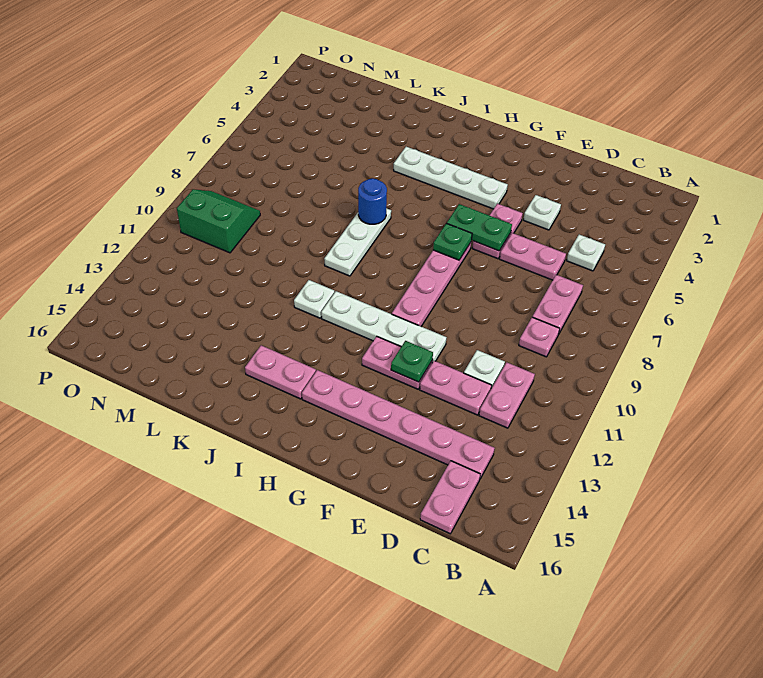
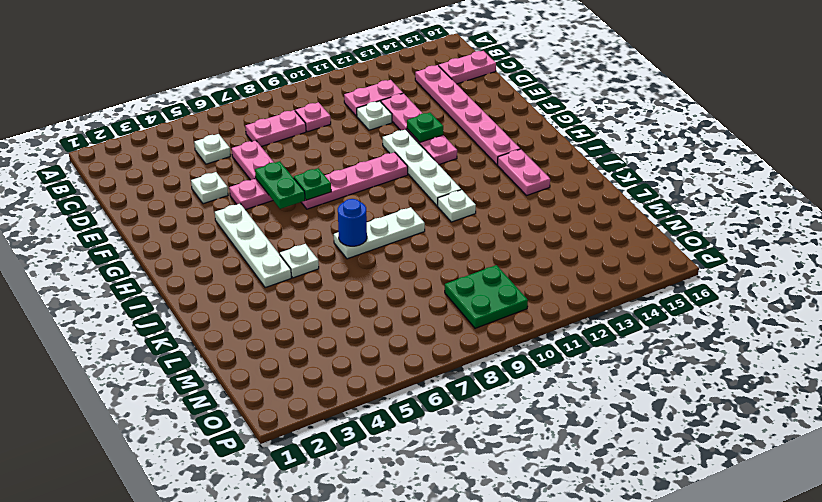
none -> white 1x1 plate [280,244,319,278]
green 2x2 slope [177,189,260,253] -> green 2x2 plate [445,265,528,328]

